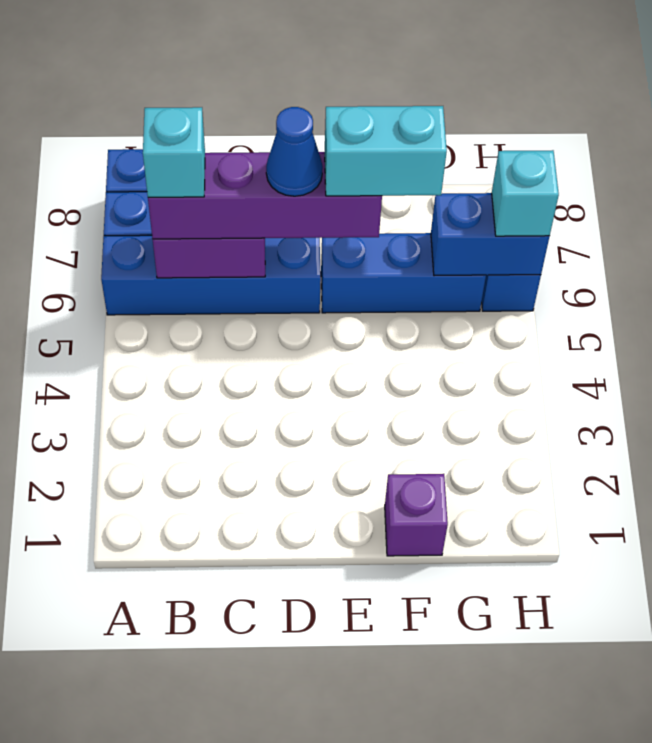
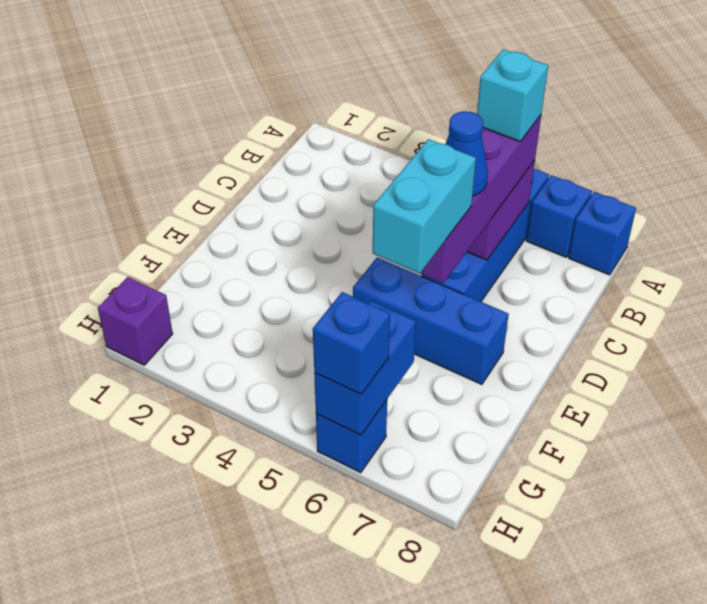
blue 1x3 brick [321,233,486,313] -> blue 1x3 brick turned to [353,257,509,384]
purple 1x1 brick [385,474,448,556] -> purple 1x1 brick moved to [98,277,173,365]
cyan 1x1 brick [492,150,559,236] -> blue 1x1 brick [313,292,390,394]

